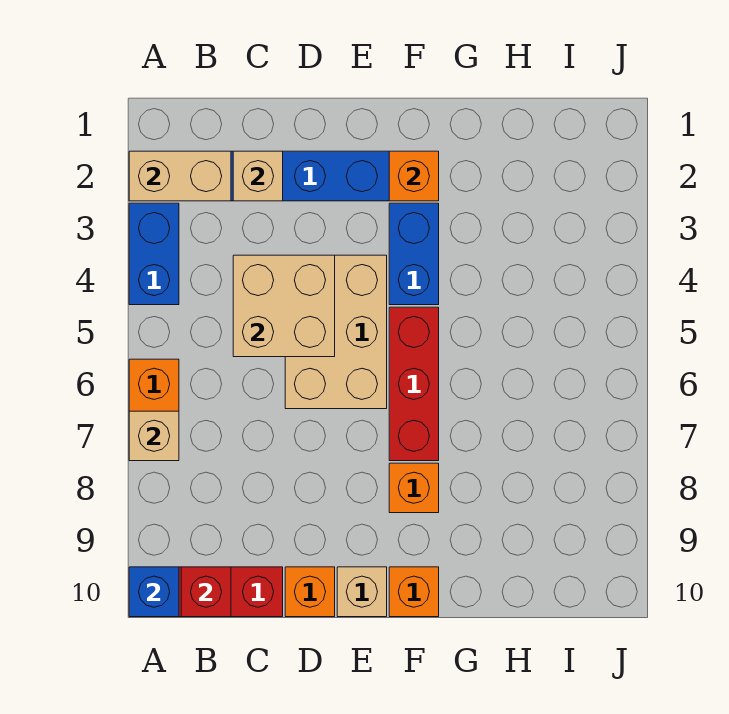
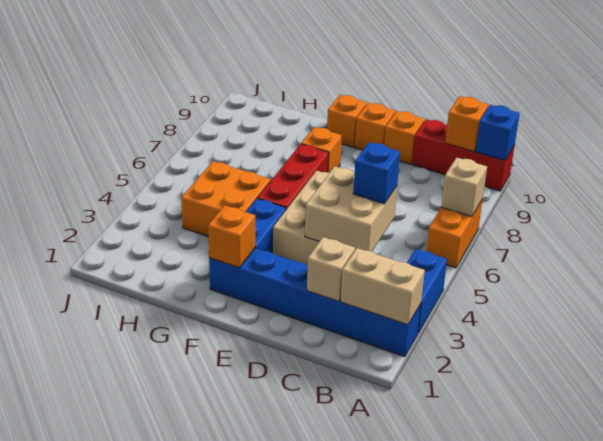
red 1x1 brick [181,567,231,617] -> orange 1x1 brick [445,96,489,152]
none -> blue 1x1 brick [353,142,400,204]
tan 1x1 brick [337,567,387,617] -> orange 1x1 brick [355,103,396,150]
none -> orange 2x2 brick [181,161,271,237]

